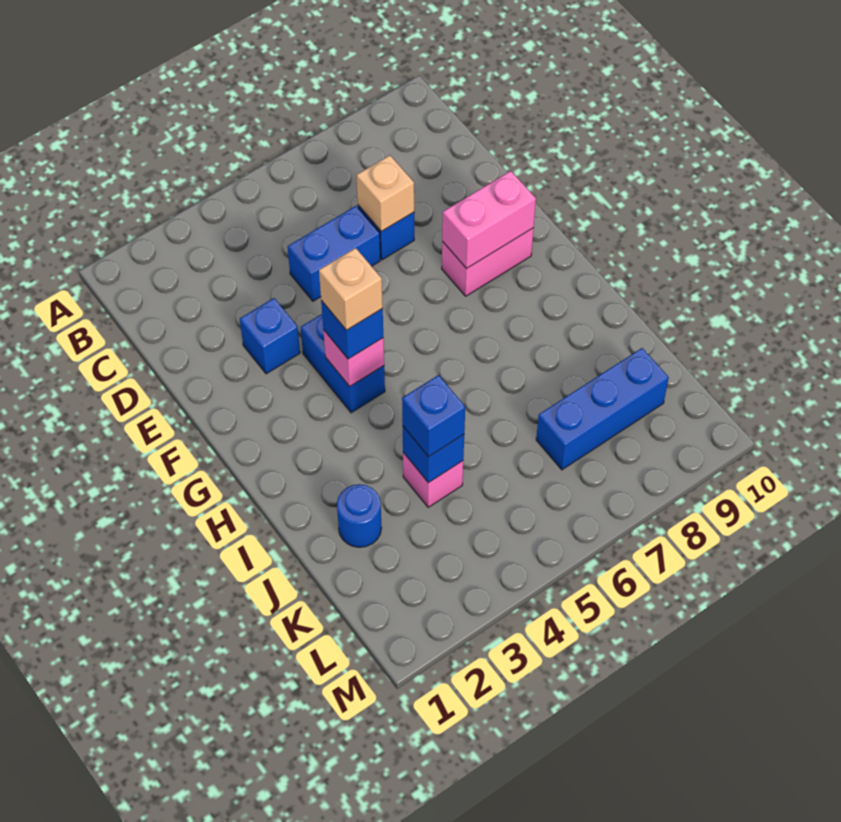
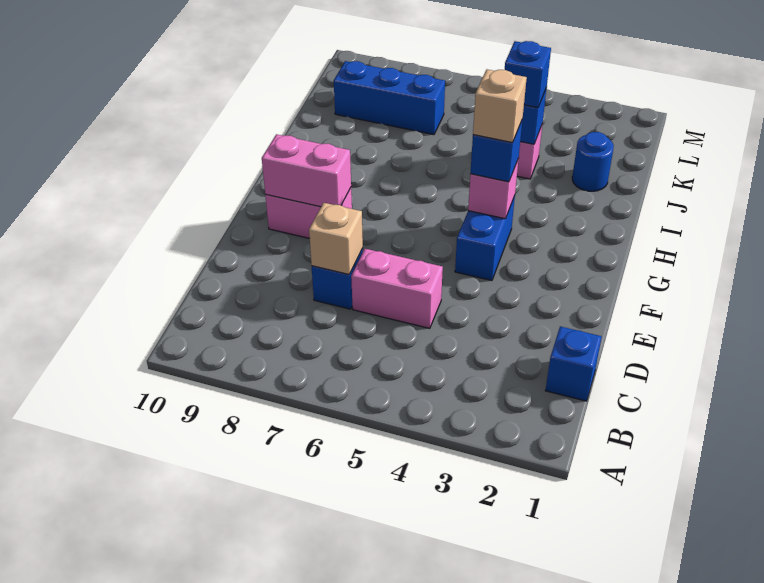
blue 1x2 brick [288,206,380,301] -> pink 1x2 brick [351,249,443,328]
blue 1x1 brick [240,298,300,374] -> blue 1x1 brick moved to [545,326,602,401]

